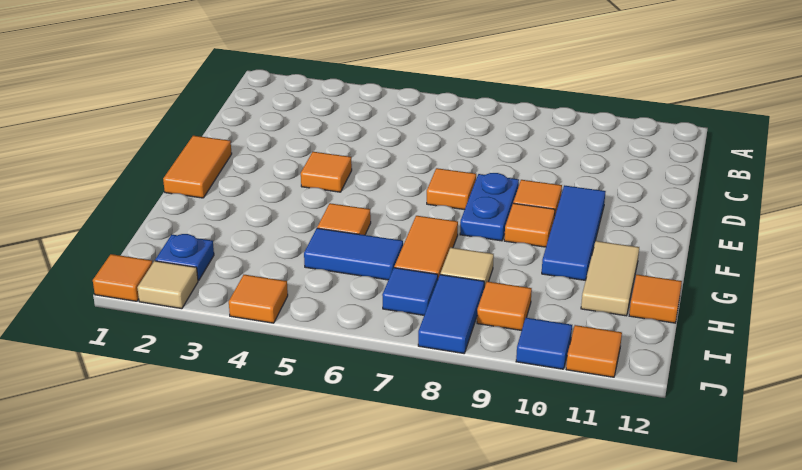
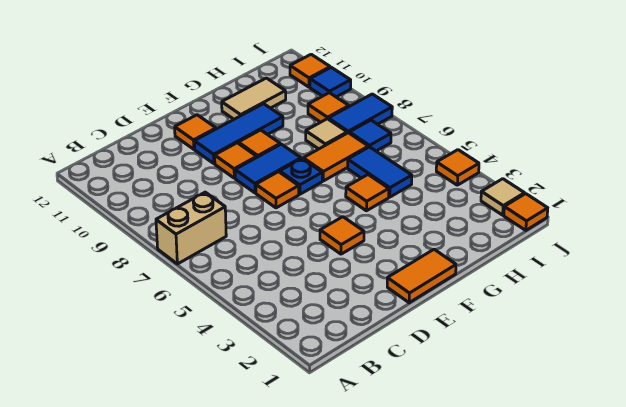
none -> tan 1x2 brick [156,192,226,264]
blue 1x2 plate [460,173,519,241] -> blue 1x2 tile [235,144,301,193]
orange 1x1 tile [629,274,682,323] -> orange 1x1 tile moved to [175,115,216,149]
blue 1x1 plate [155,234,214,281] -> blue 1x1 plate moved to [280,159,322,194]

